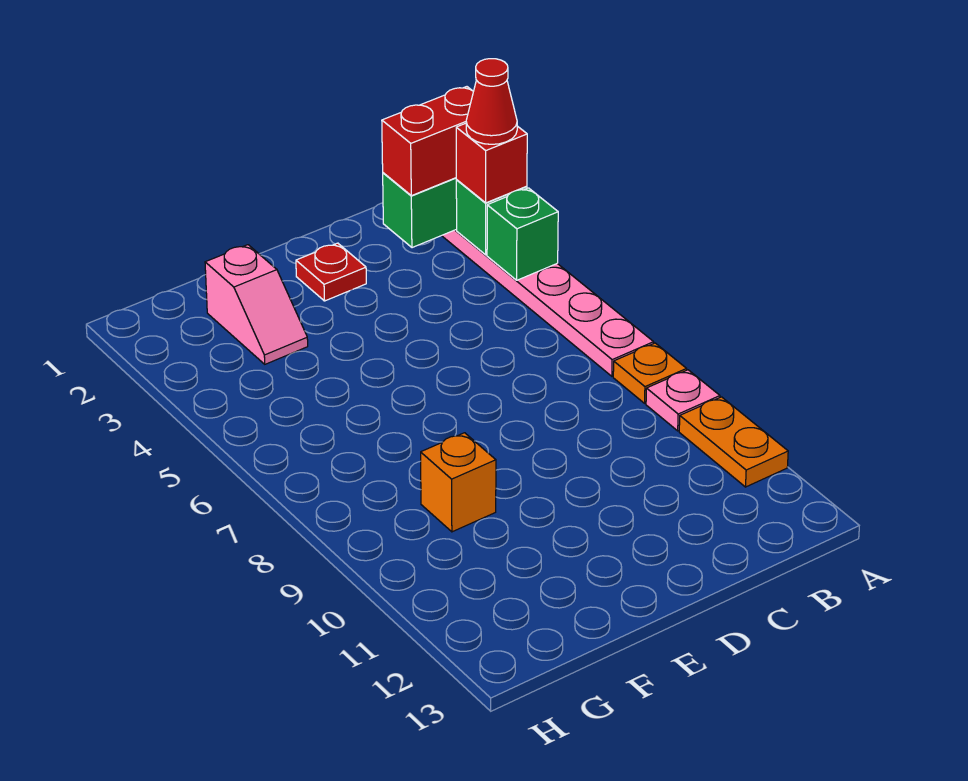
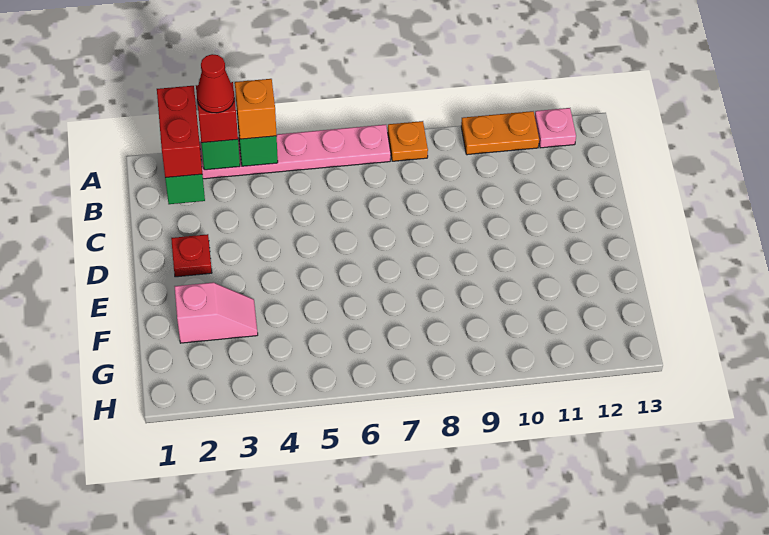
pink 1x1 plate [646,370,720,431] -> pink 1x1 plate moved to [535,108,576,148]
orange 1x1 brick [421,433,496,532] -> orange 1x1 brick moved to [235,79,277,139]

